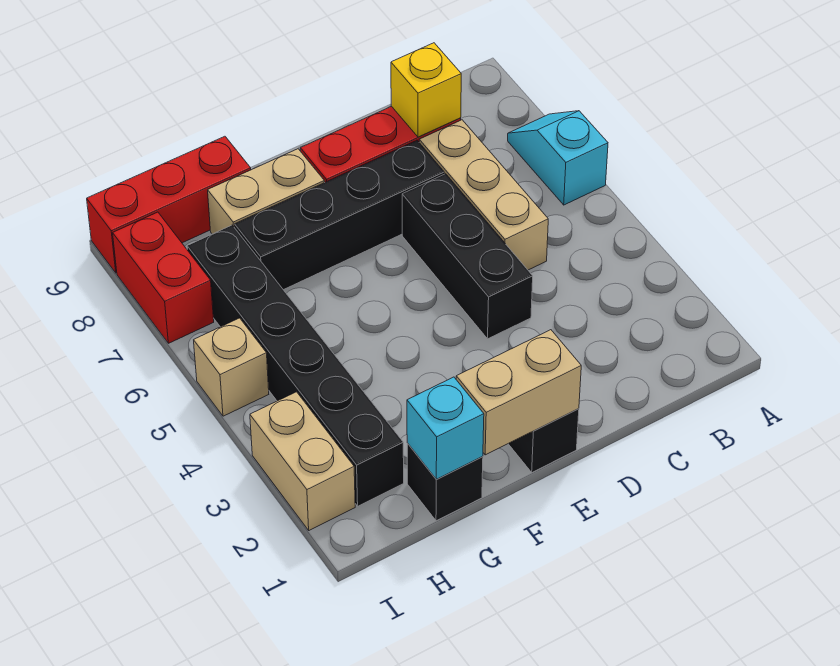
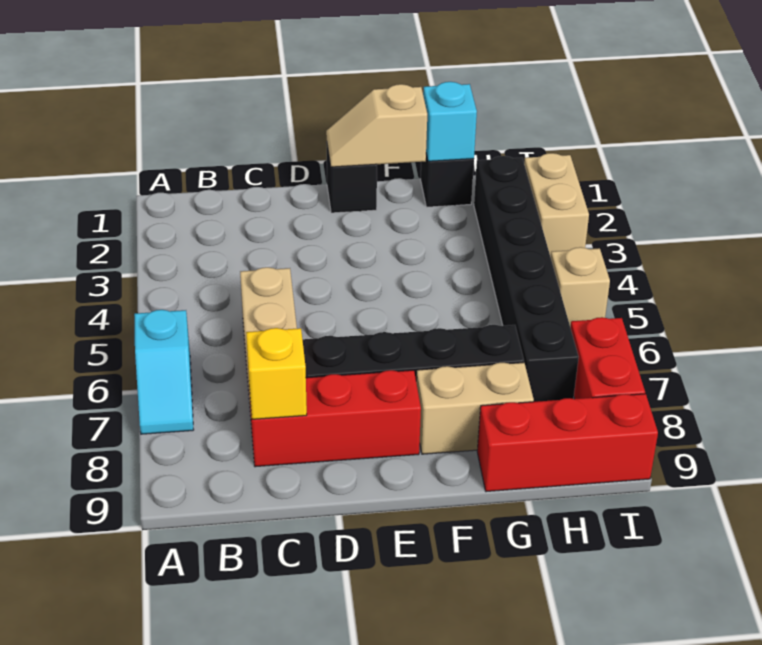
black 1x3 brick [402,174,533,339] -> none
tan 1x2 brick [456,330,581,455] -> tan 1x2 slope [326,84,427,167]

